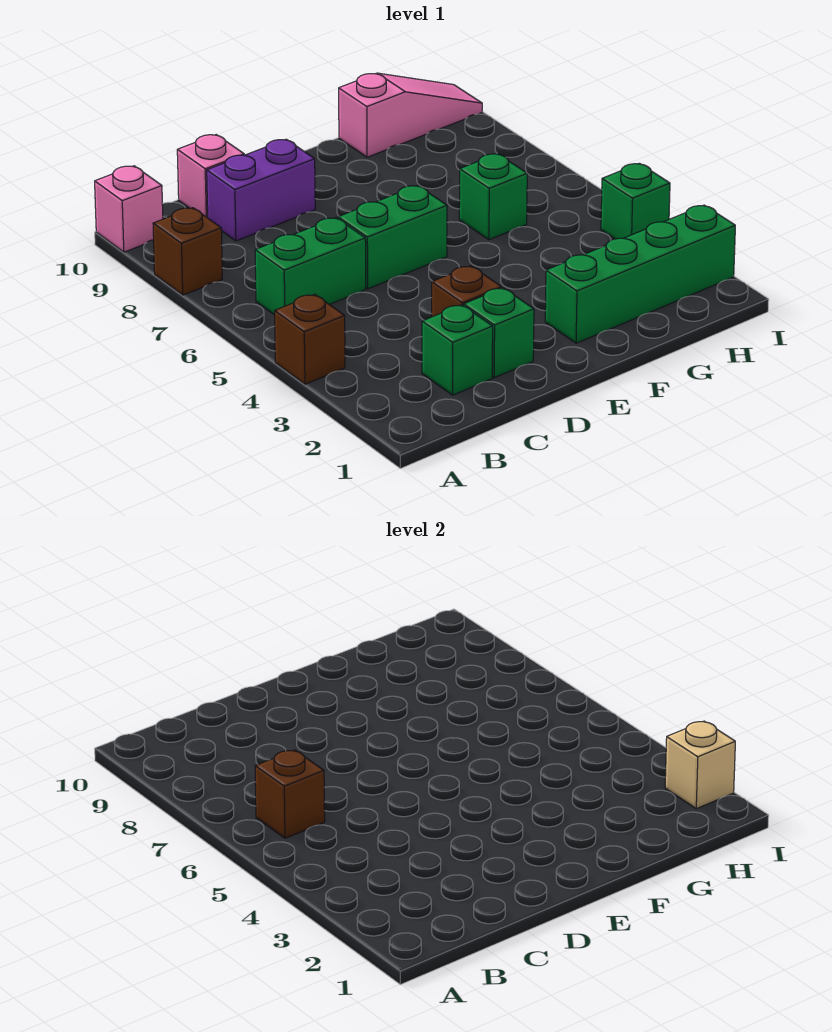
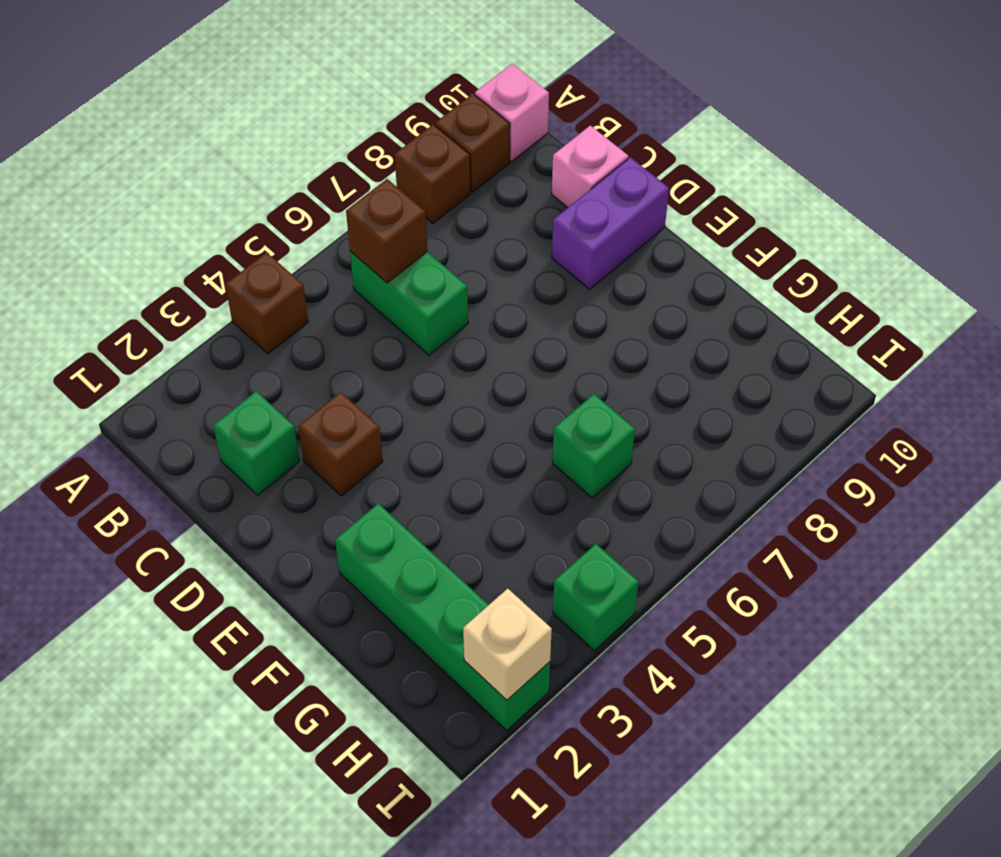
none -> brown 1x1 brick [435,94,510,192]
purple 1x2 brick [207,139,315,241] -> purple 1x2 brick turned to [552,157,669,289]
green 1x1 brick [464,288,534,378] -> none
green 1x2 brick [338,185,447,289] -> none
pink 1x3 slope [339,73,482,157] -> none

